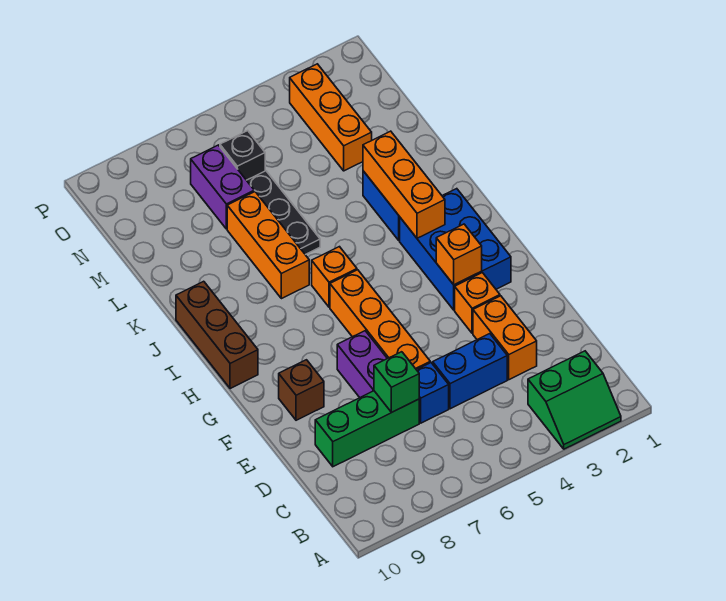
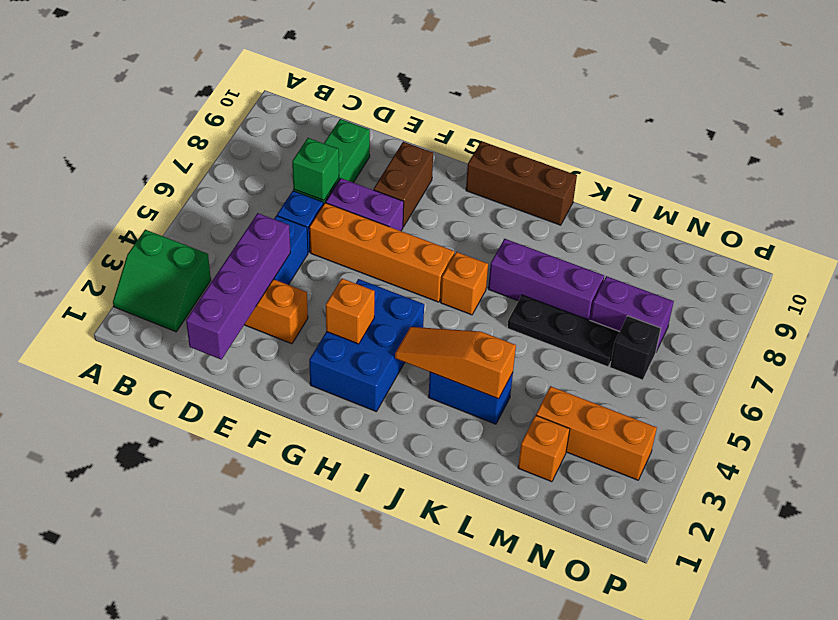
green 2x2 slope [528,351,621,449] -> green 2x2 slope turned to [113,230,211,332]
none -> purple 1x4 brick [186,213,291,360]
orange 1x1 brick [455,273,500,333] -> orange 1x1 brick moved to [518,416,570,482]
brown 1x1 brick [279,360,324,420] -> brown 1x2 brick [374,142,433,227]
blue 2x3 brick [400,189,511,310] -> blue 2x3 brick turned to [309,279,424,412]
orange 1x3 brick [363,131,445,238] -> orange 1x3 slope [395,327,516,399]
orange 1x3 brick [227,192,309,299] -> purple 1x3 brick [488,239,604,320]

